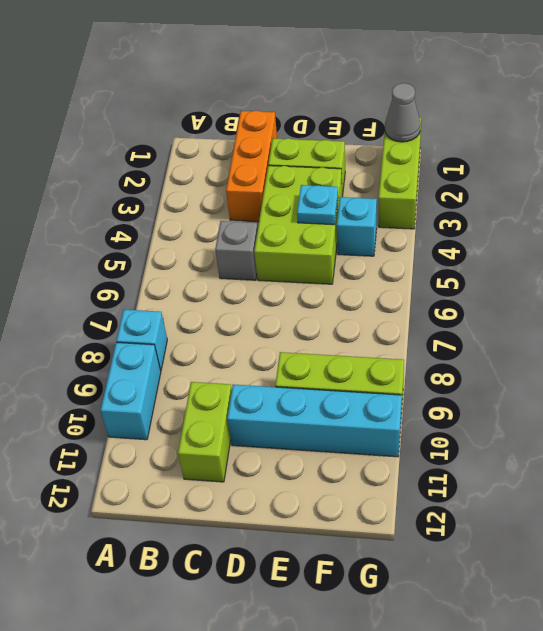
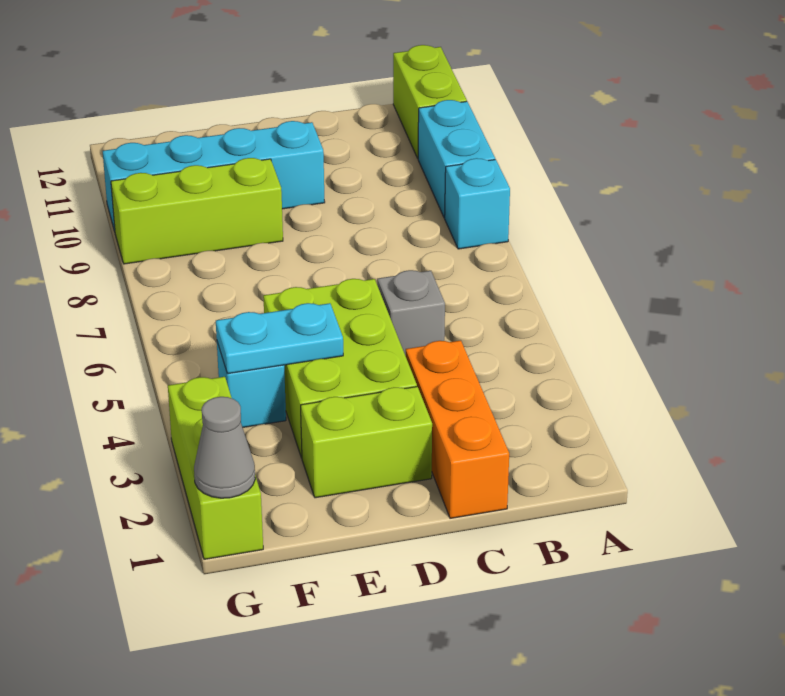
lime 1x2 brick [178,382,232,482] -> lime 1x2 brick moved to [393,45,467,158]
cyan 1x1 plate [297,185,338,225] -> cyan 1x2 plate [216,303,343,374]

